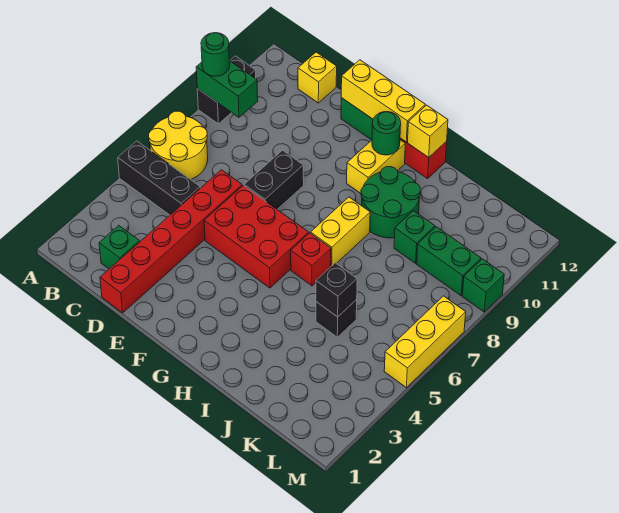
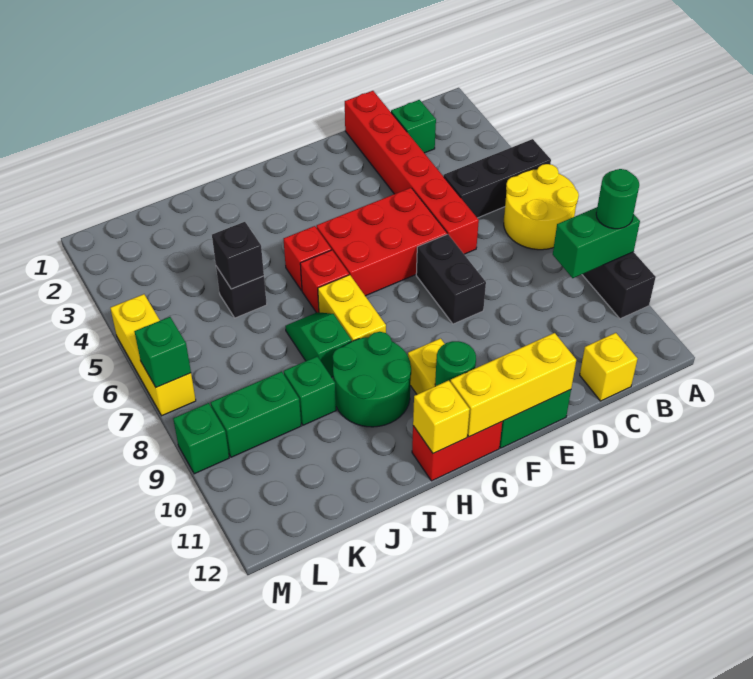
none -> red 1x1 brick [284,226,331,291]
none -> green 1x2 slope [285,312,352,377]
none -> green 1x1 brick [134,317,191,387]

